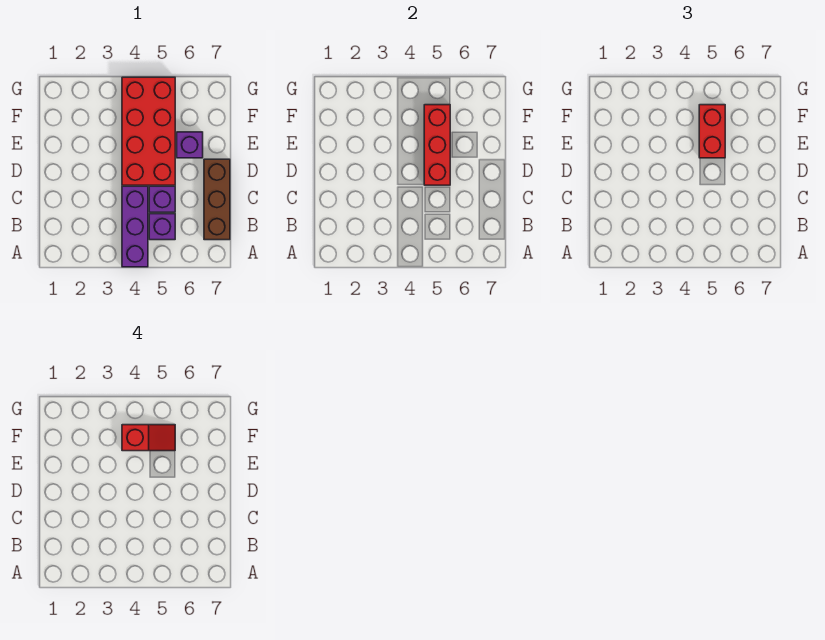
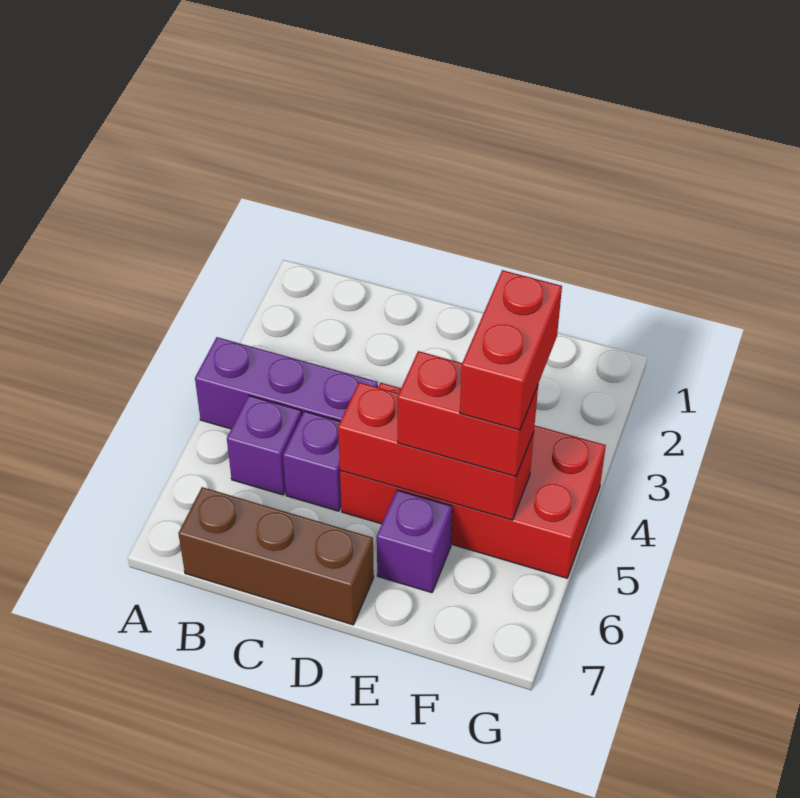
red 1x2 slope [122,425,175,451] -> red 1x2 brick [460,270,562,430]

